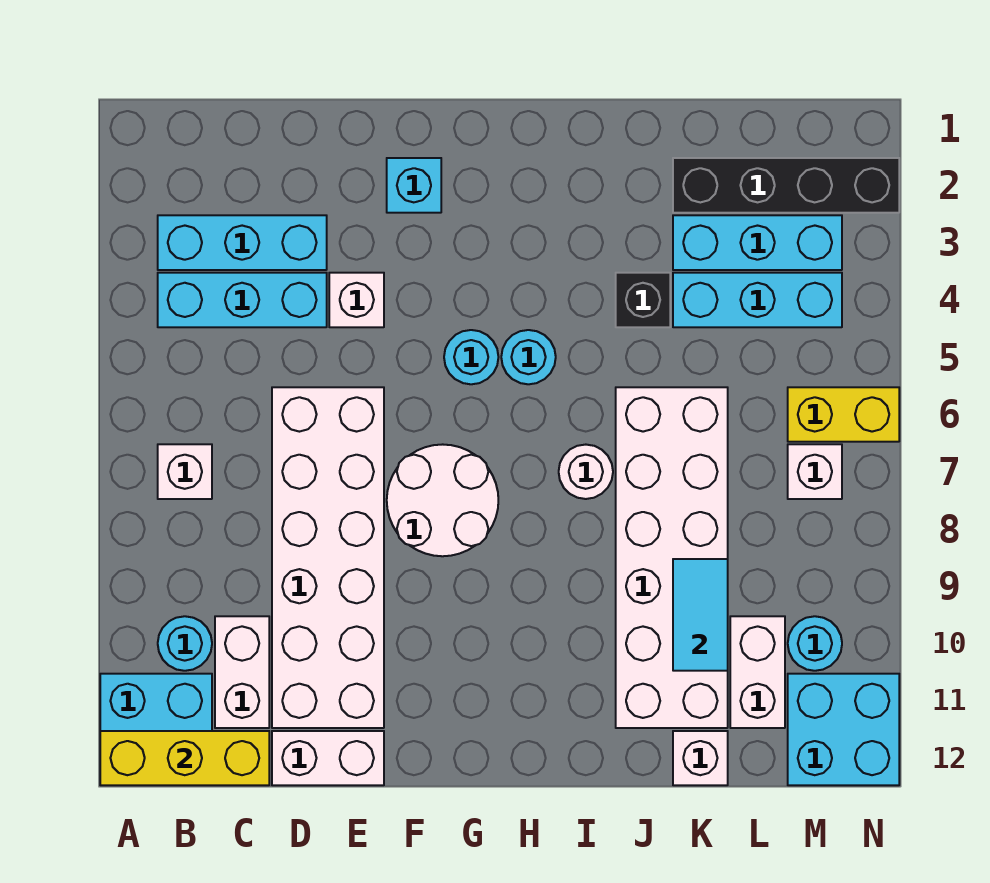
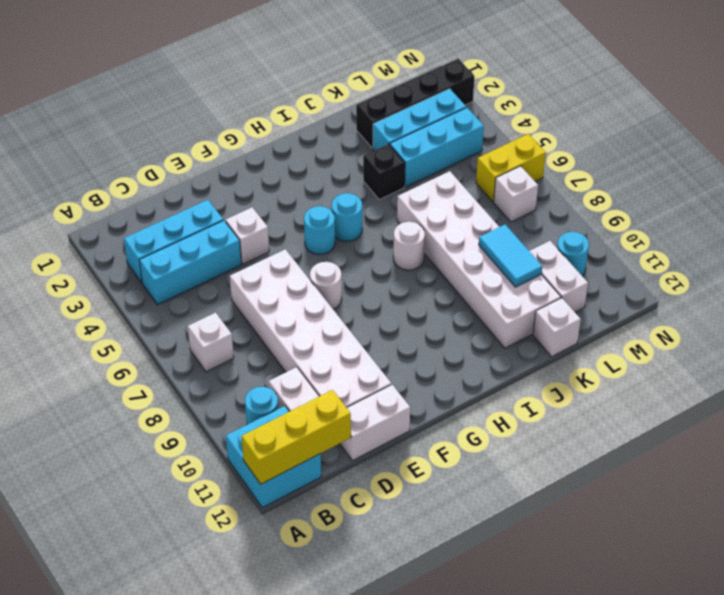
cyan 1x1 brick [387,158,441,213] -> none
white 2x2 round brick [387,444,498,556] -> white 1x1 round brick [310,262,342,309]
cyan 2x2 brick [788,674,899,785] -> none

